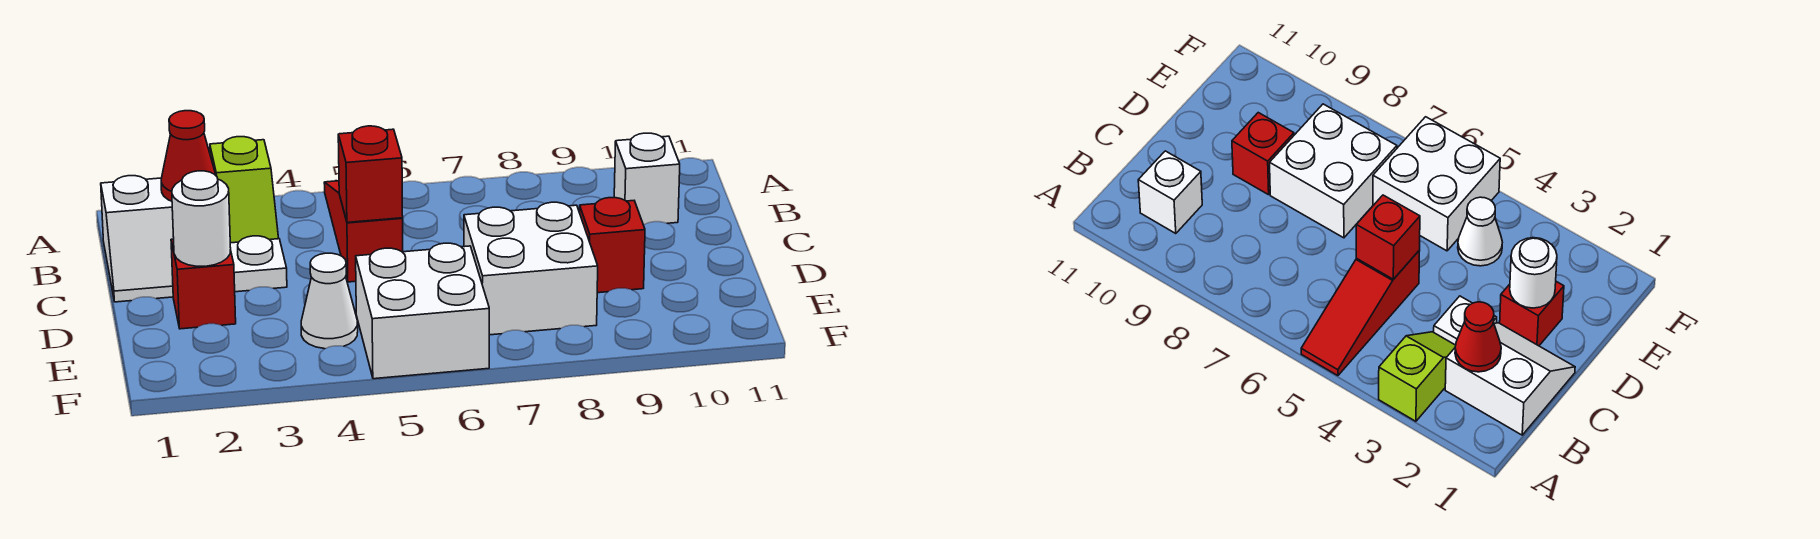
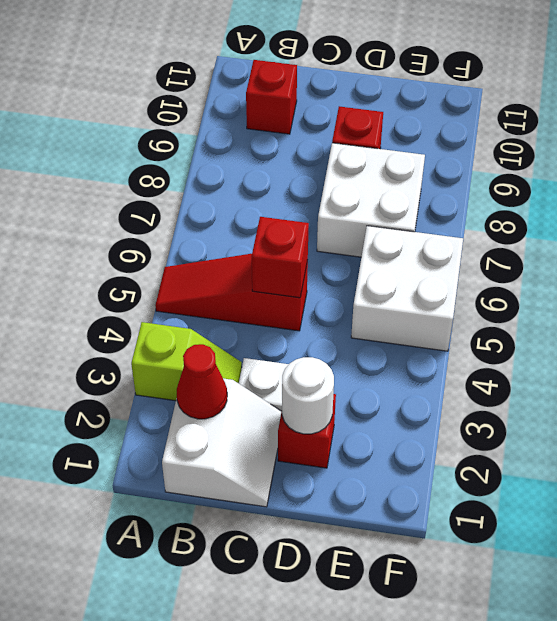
white 1x1 brick [614,133,680,225] -> red 1x1 brick [246,60,297,134]
white 1x1 cone [301,253,358,349] -> none

